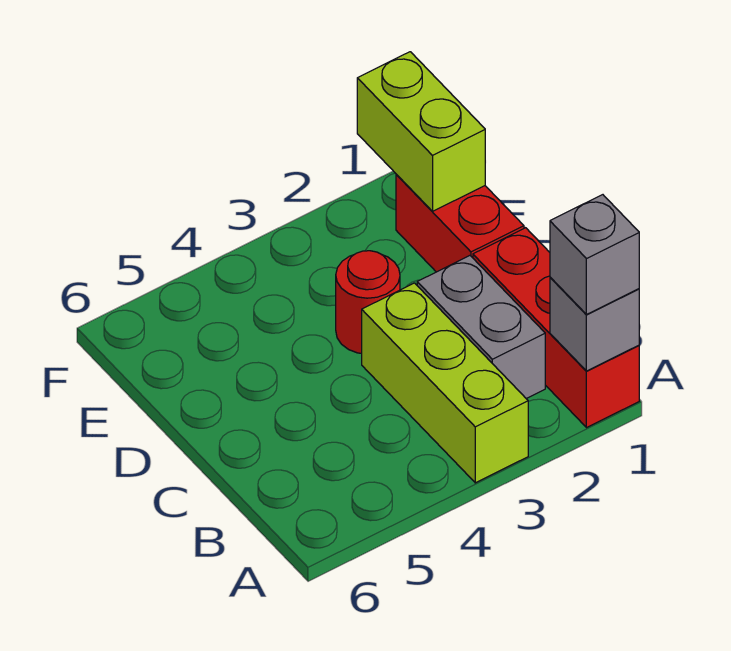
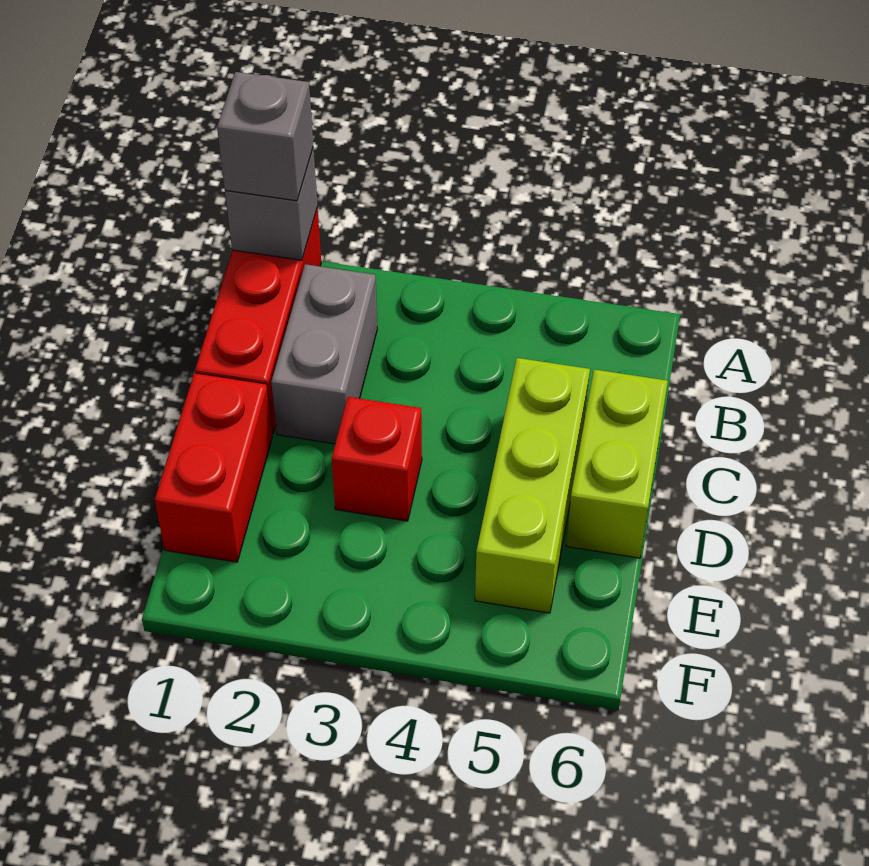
lime 1x3 brick [362,283,528,483] -> lime 1x3 brick moved to [475,358,590,613]
red 1x1 round brick [336,251,400,353] -> red 1x1 brick [332,397,422,521]
lime 1x2 brick [357,52,485,211] -> lime 1x2 brick moved to [566,369,668,558]

